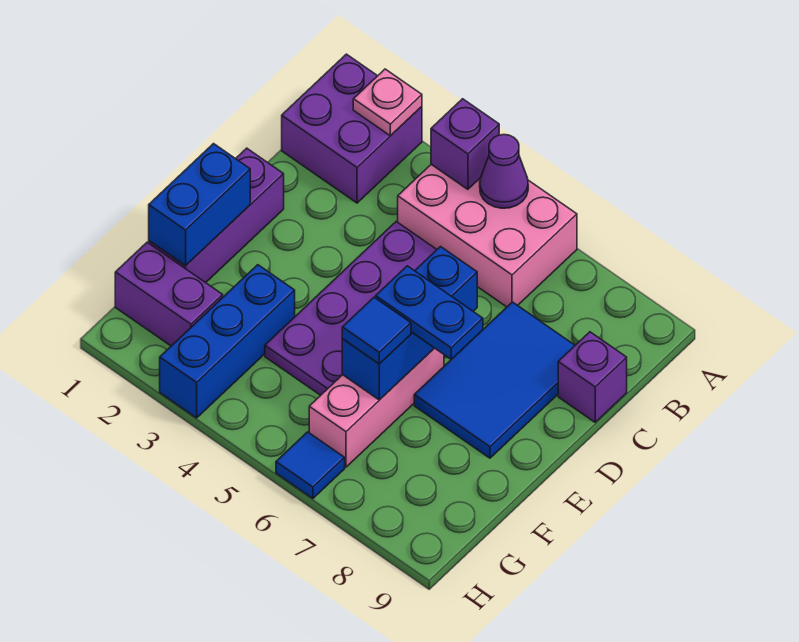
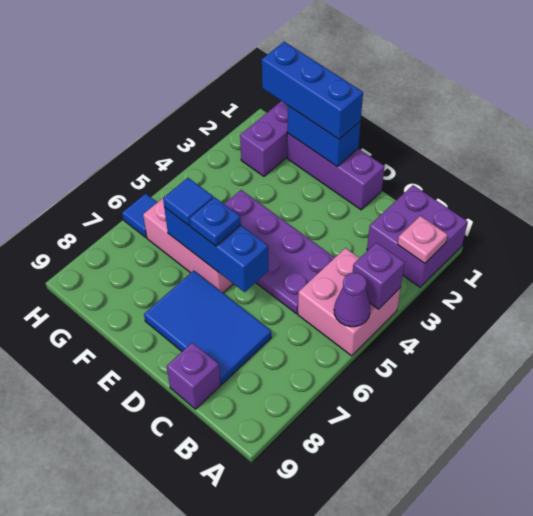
pink 2x3 brick [398,164,577,307] -> pink 2x2 brick [298,248,401,356]
blue 1x2 plate [376,266,483,359] -> blue 1x1 plate [189,197,241,246]
blue 1x3 brick [160,265,295,418] -> blue 1x3 brick moved to [262,42,363,139]

